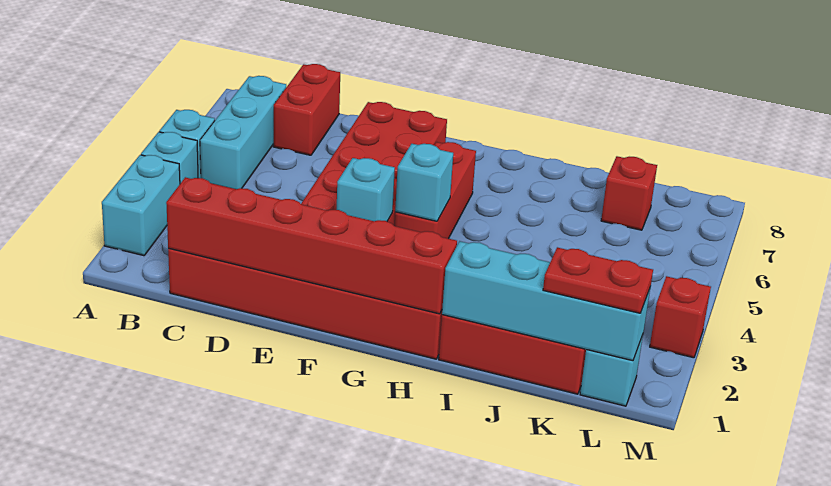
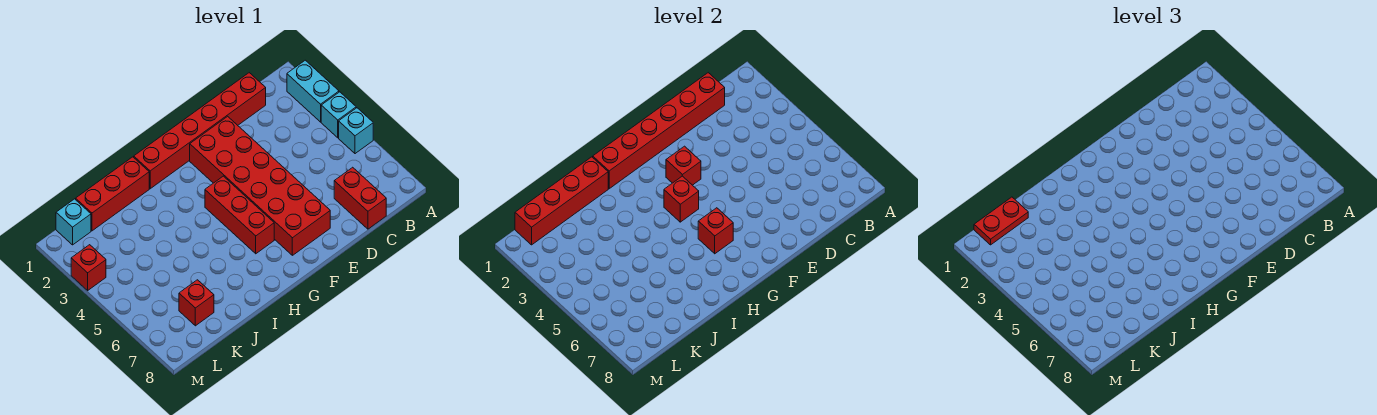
cyan 1x3 brick [200,76,286,189] -> none
cyan 1x1 brick [337,158,395,221] -> red 1x1 brick [666,146,701,185]
cyan 1x1 brick [395,144,453,221] -> red 1x1 brick [664,176,699,222]
none -> red 1x1 brick [698,208,733,254]
cyan 1x4 brick [442,241,650,361] -> red 1x4 brick [515,157,608,245]

